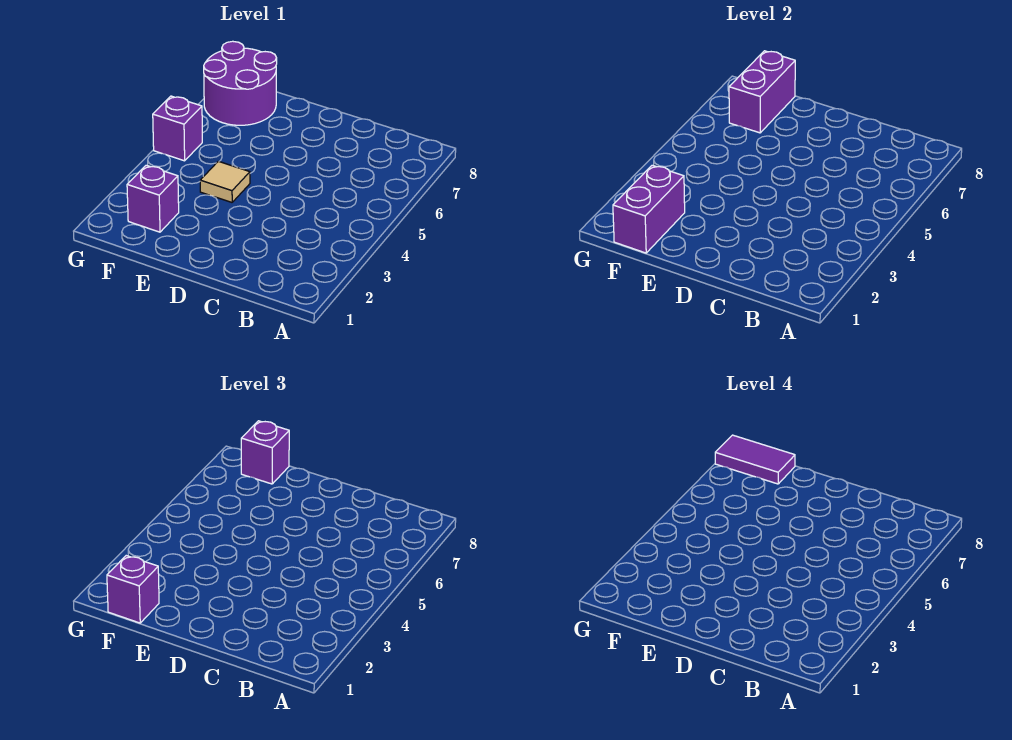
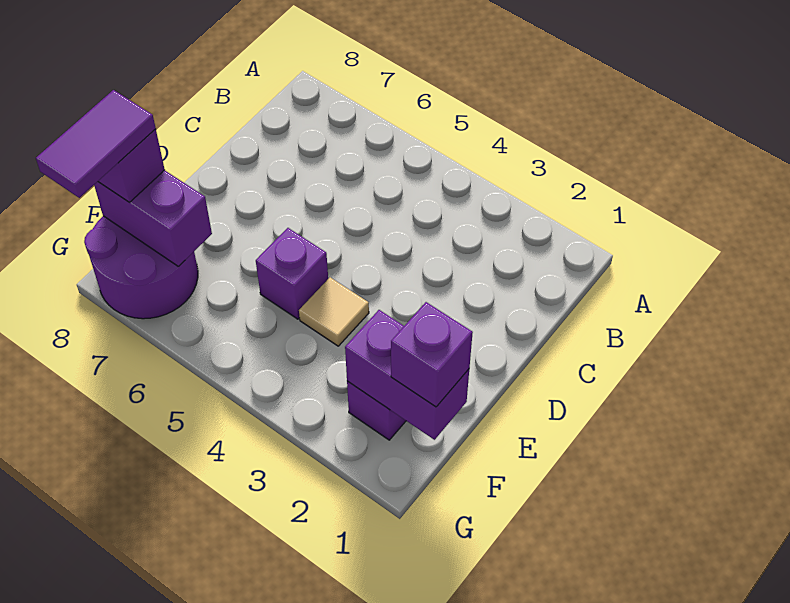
purple 1x1 brick [153,96,202,161] -> purple 1x1 brick moved to [256,228,328,319]

